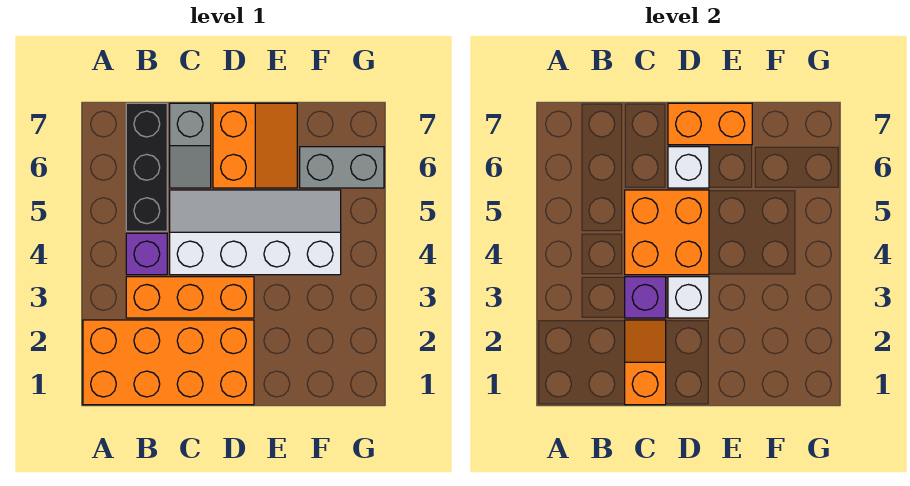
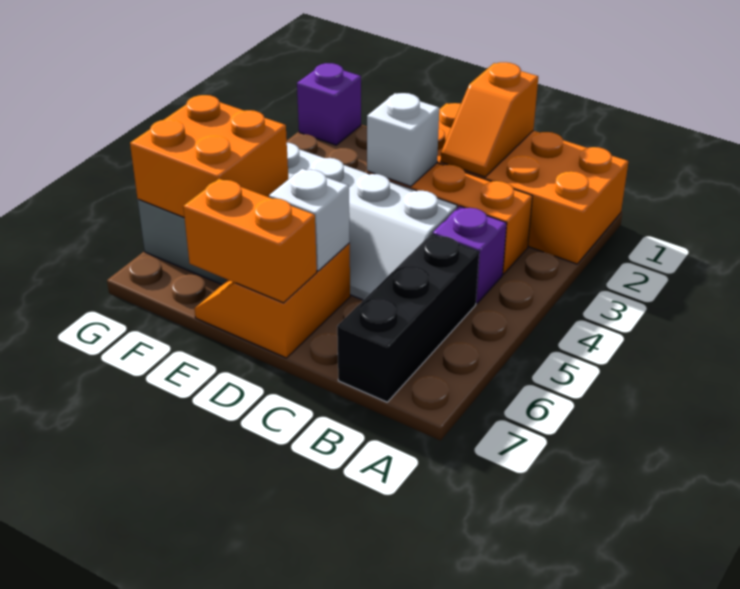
purple 1x1 brick [625,277,666,318] -> purple 1x1 brick moved to [297,63,361,145]
orange 2x2 brick [625,190,709,275] -> orange 2x2 brick moved to [130,95,288,217]
grey 1x2 slope [170,103,211,188] -> none

